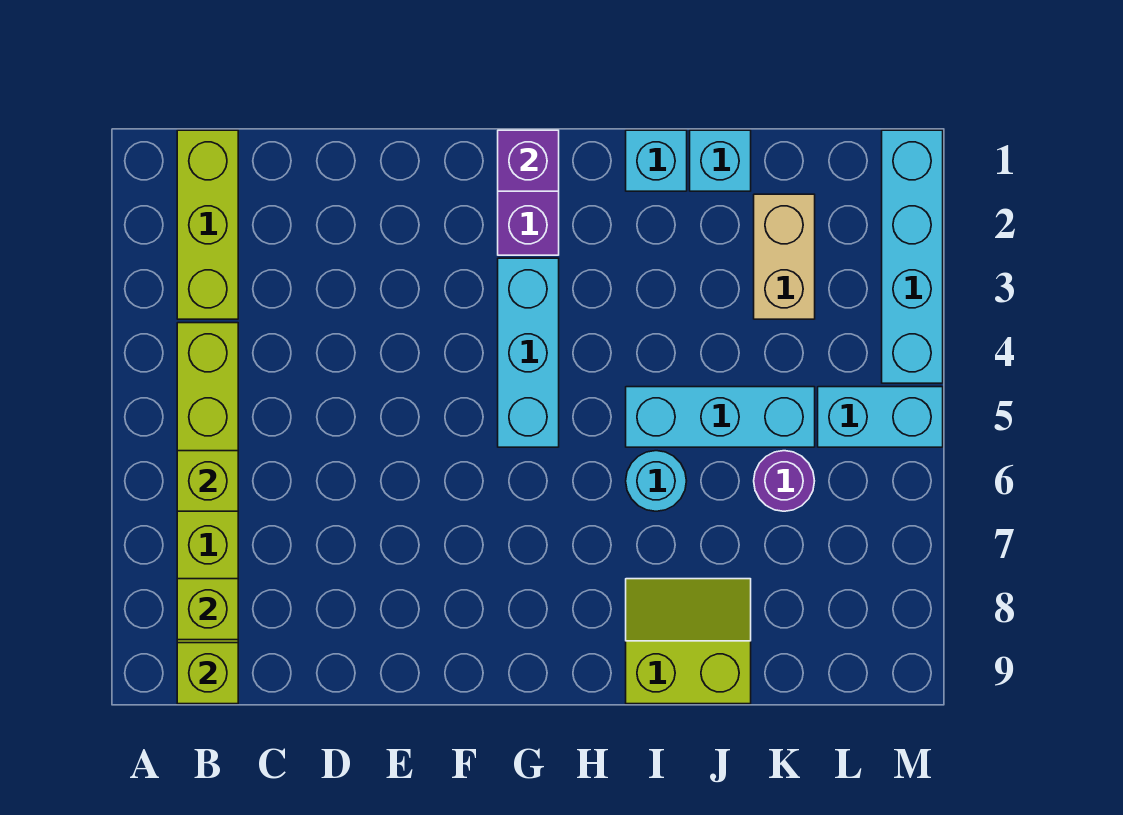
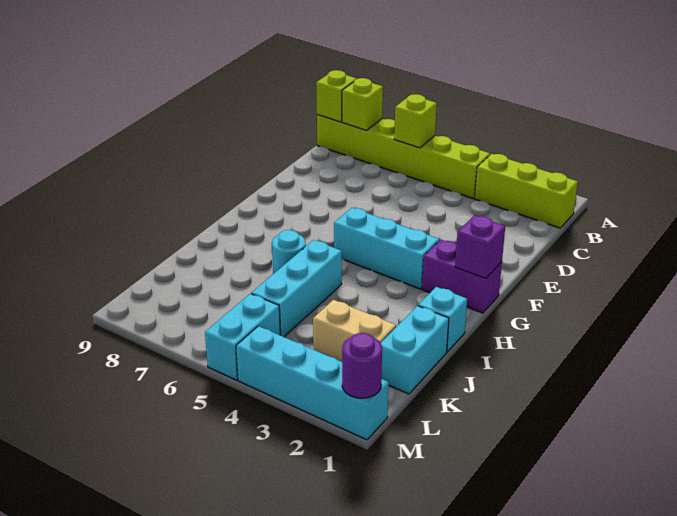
lime 2x2 slope [626,579,751,704] -> none
cyan 1x1 brick [690,130,751,191] -> cyan 1x2 brick [381,306,449,394]
purple 1x1 round brick [754,451,814,511] -> purple 1x1 round brick moved to [342,333,382,398]

